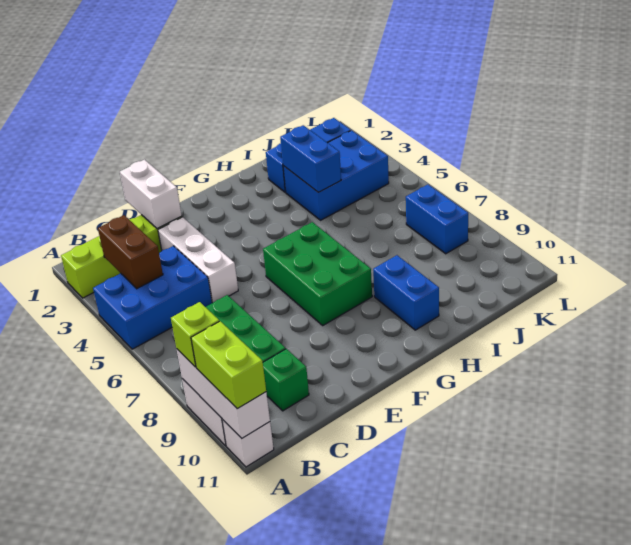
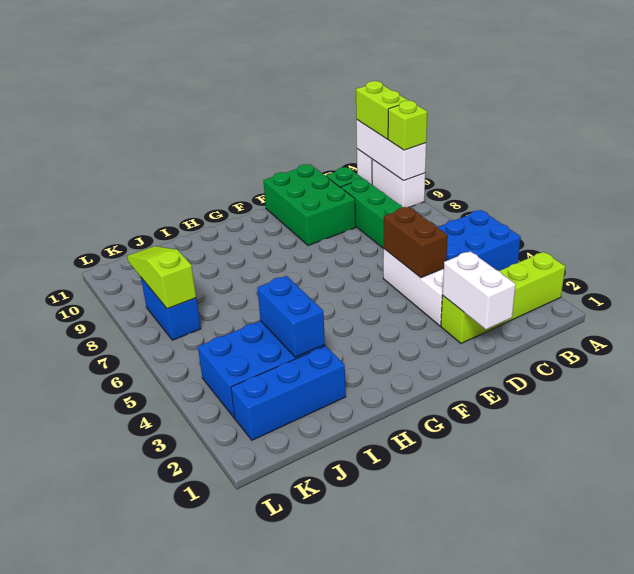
brown 1x2 brick [98,215,163,289] -> brown 1x2 brick moved to [384,207,448,278]
green 2x3 brick [263,222,372,325] -> green 2x3 brick moved to [263,164,356,246]
blue 1x2 brick [373,255,439,330] -> none
none -> lime 1x3 slope [127,246,196,309]

